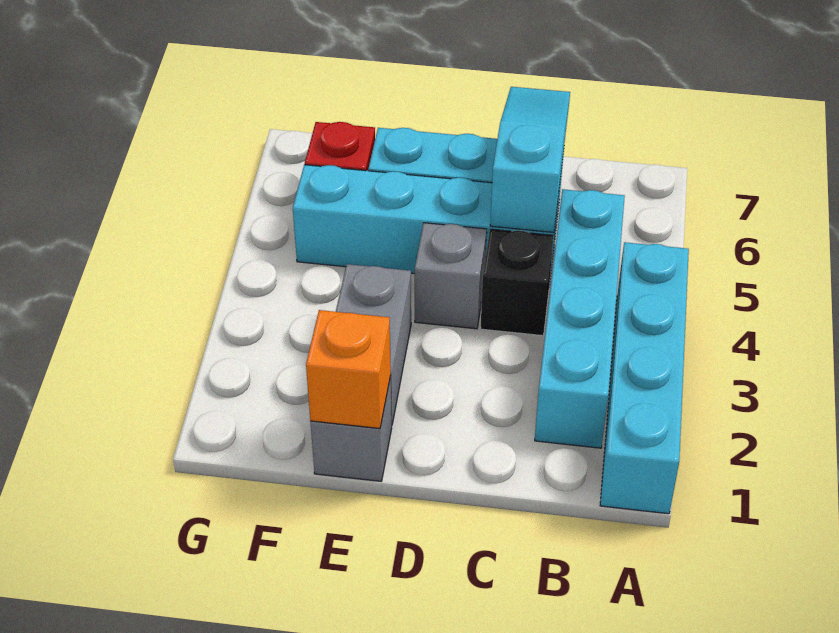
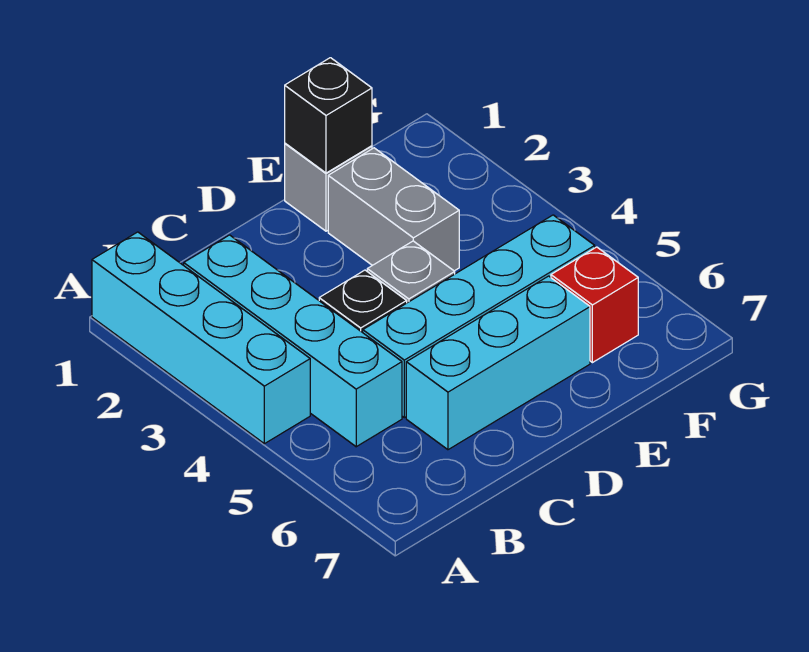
cyan 1x3 slope [490,87,570,233] -> none
orange 1x1 brick [306,310,391,429] -> black 1x1 brick [285,58,372,173]

